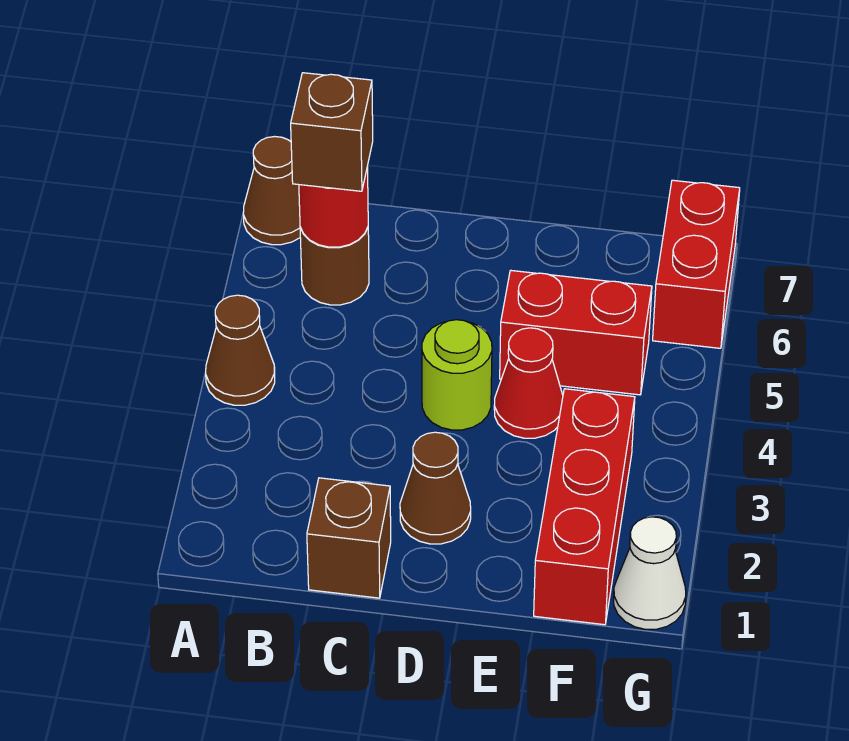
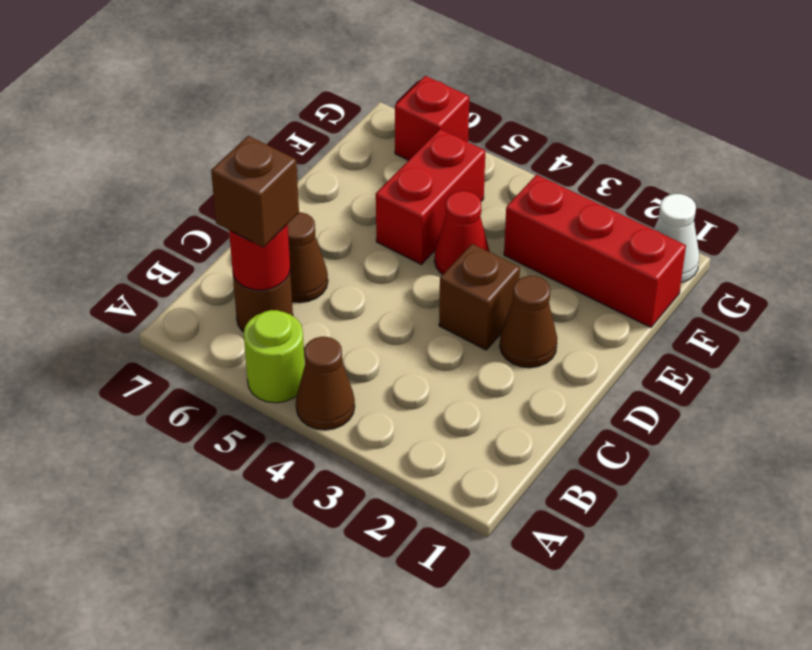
brown 1x1 cone [243,137,300,245] -> brown 1x1 cone moved to [288,212,328,303]
brown 1x1 brick [307,478,391,598] -> brown 1x1 brick moved to [439,244,520,350]
lime 1x1 round brick [422,320,492,430] -> lime 1x1 round brick moved to [244,310,305,403]
red 1x2 brick [653,180,740,348] -> red 1x1 brick [395,76,469,160]

